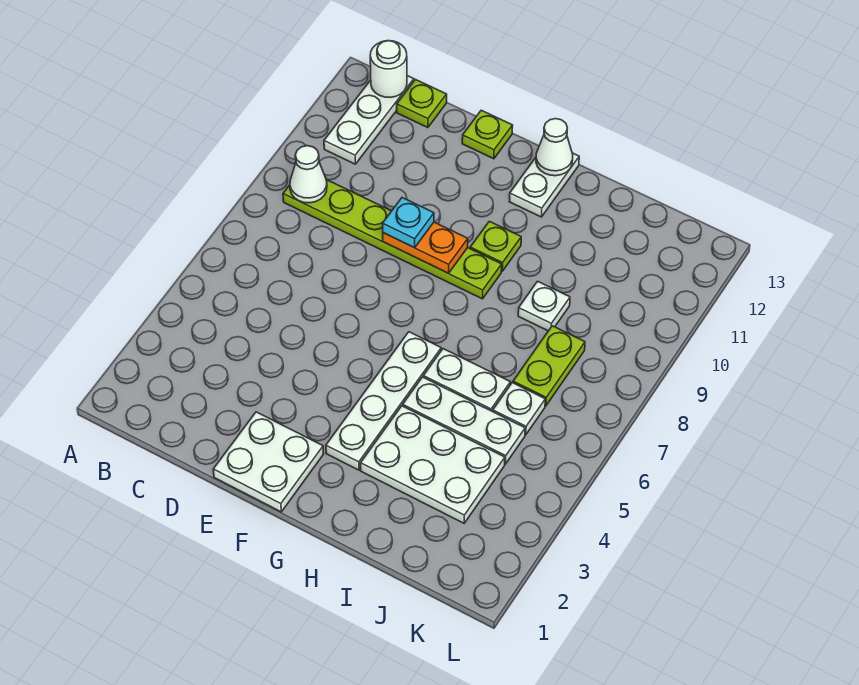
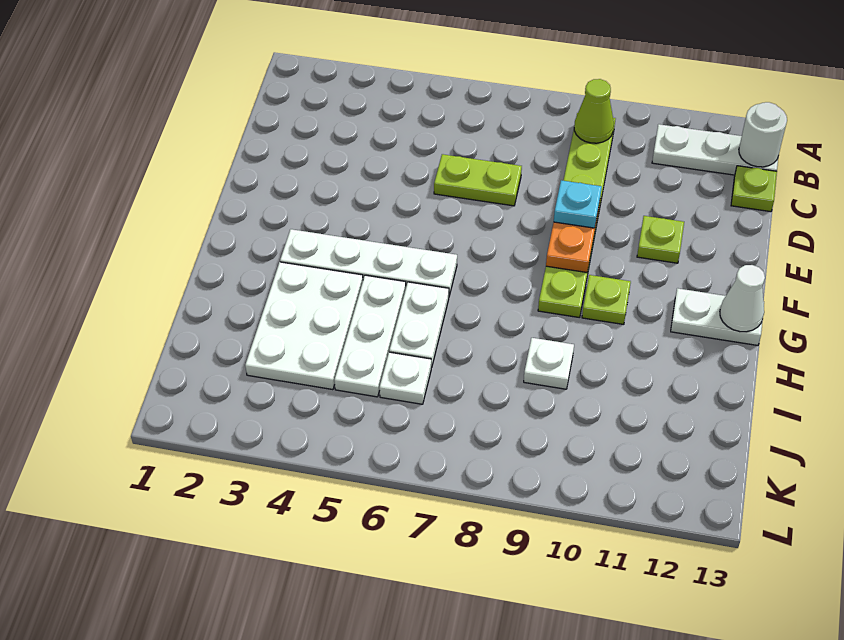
white 1x1 cone [290,146,327,203] -> lime 1x1 cone [574,79,614,143]
white 2x2 plate [213,412,323,512] -> none
lime 1x1 plate [462,110,513,159] -> lime 1x1 plate moved to [637,216,684,263]
lime 1x2 plate [513,326,585,406] -> lime 1x2 plate moved to [434,154,522,206]

